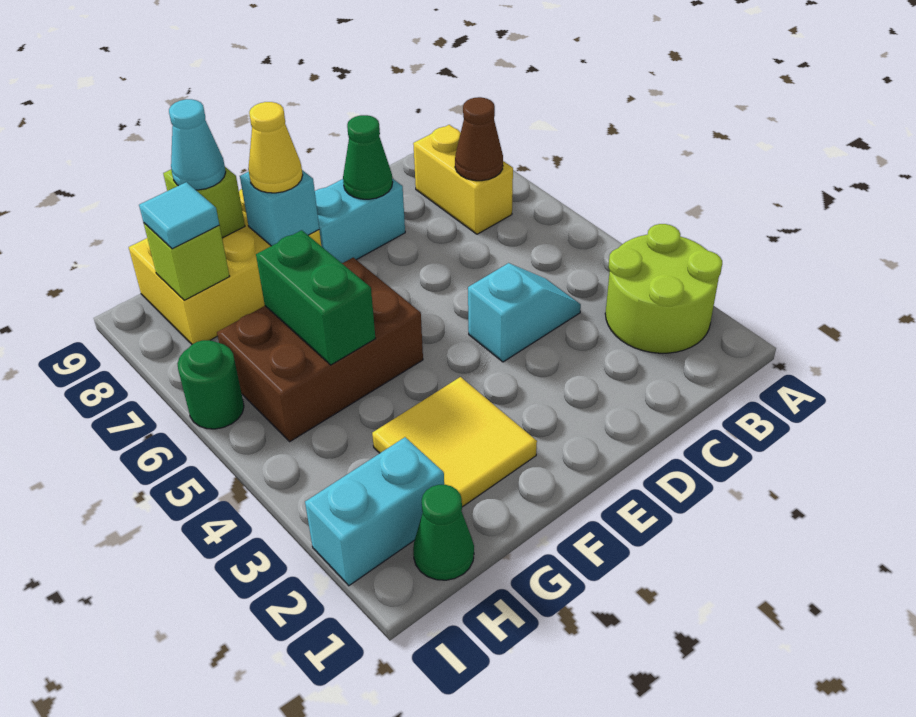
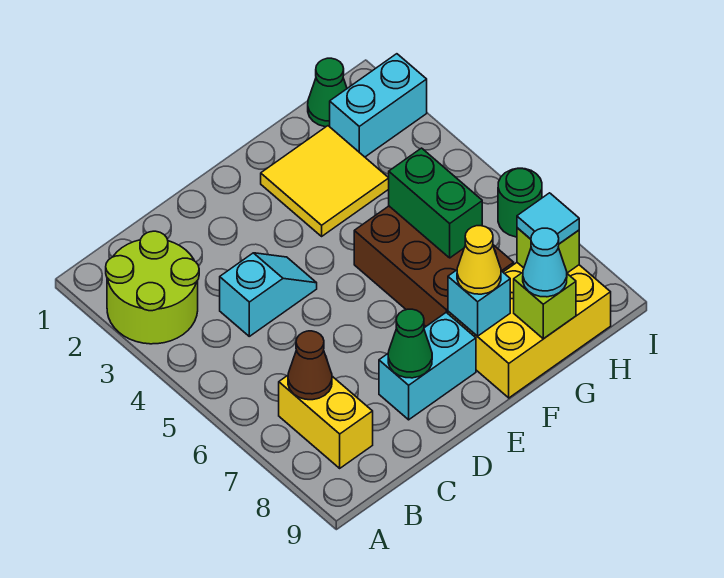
cyan 1x2 slope [468,263,581,362] -> cyan 1x2 slope turned to [220,253,317,336]
brown 2x3 brick [217,258,423,441] -> brown 2x3 brick turned to [354,206,514,326]

